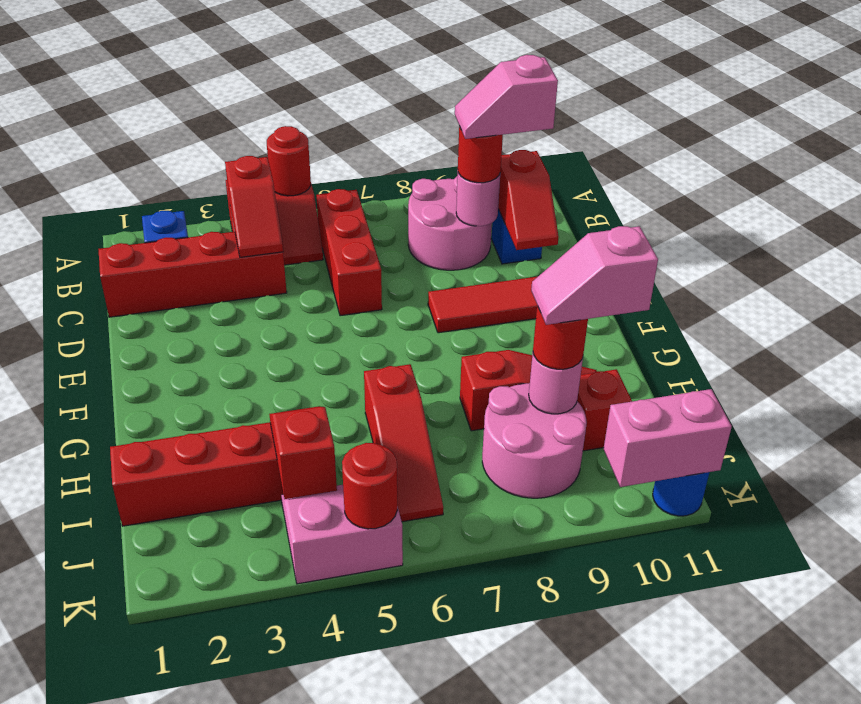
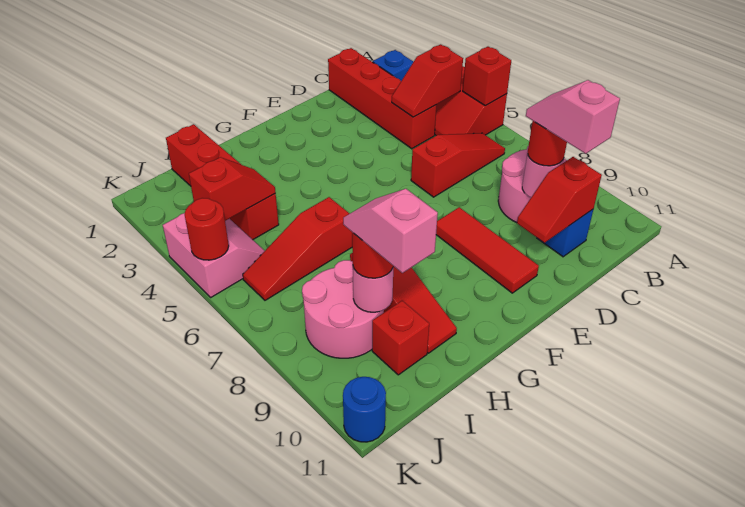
red 1x1 round brick [267,126,311,196] -> red 1x1 brick [463,47,511,106]
red 1x3 brick [316,189,382,316] -> red 1x3 slope [411,133,505,197]
pink 1x2 brick [604,389,732,487] -> none

